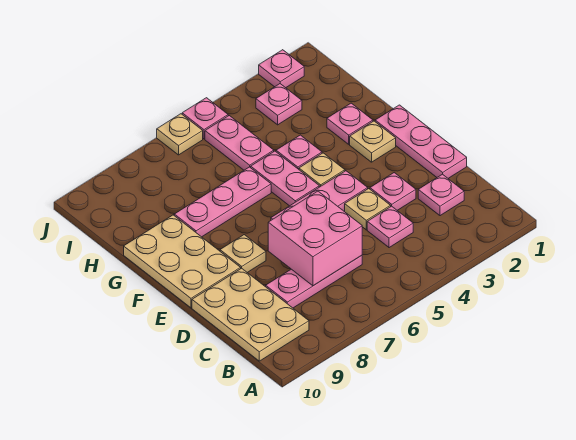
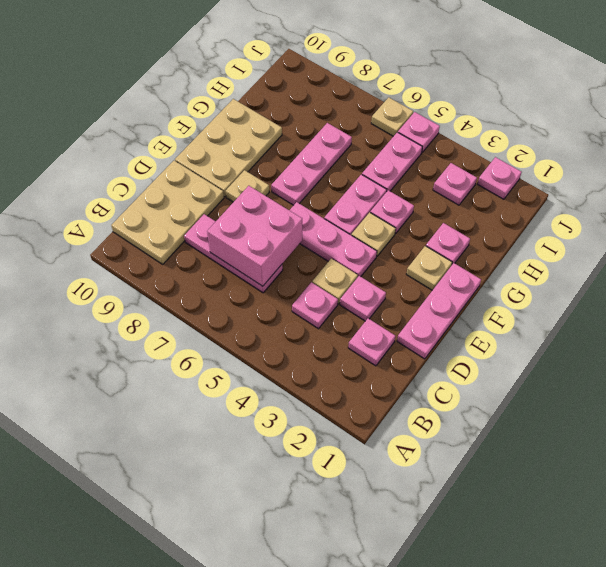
pink 1x3 plate [174,167,271,237] -> pink 1x3 plate turned to [271,123,352,205]

